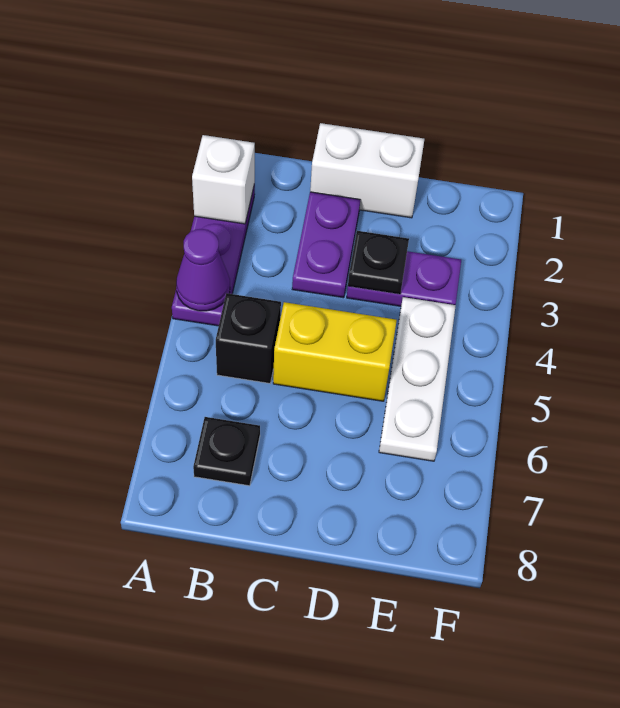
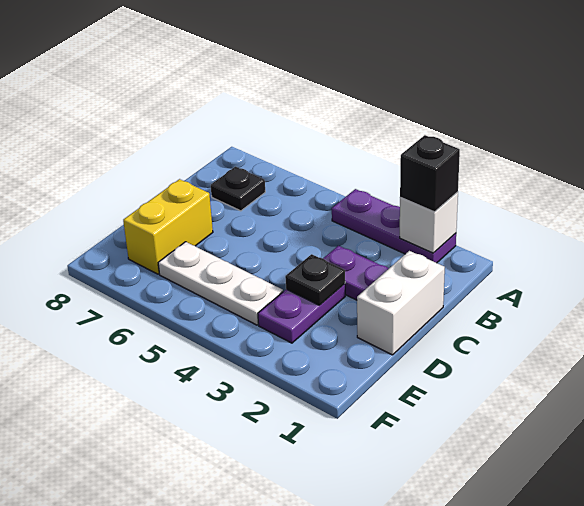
purple 1x1 cone [176,229,230,311] -> none
black 1x1 brick [216,293,281,383] -> black 1x1 brick moved to [400,135,460,212]
yellow 1x2 brick [273,302,397,401] -> yellow 1x2 brick moved to [123,179,213,274]

